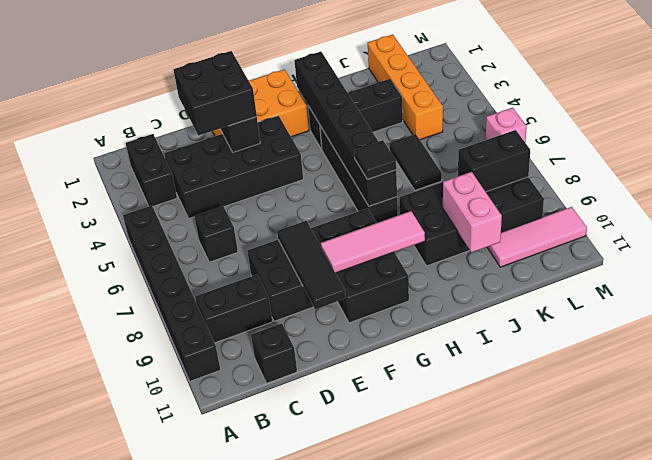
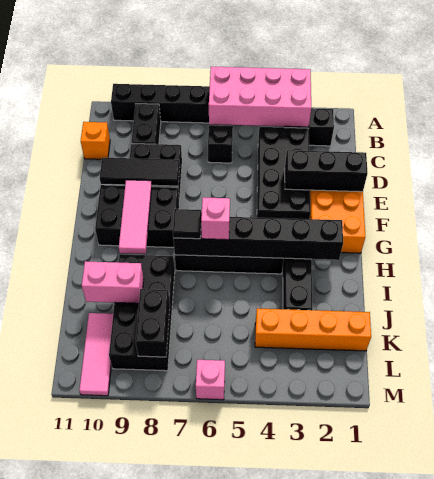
none -> pink 2x4 brick [209,67,311,127]
black 1x1 brick [251,323,297,383] -> orange 1x1 brick [81,122,110,159]
black 2x2 brick [173,51,257,135] -> none
none -> pink 1x1 brick [201,197,230,240]
black 1x2 tile [389,134,442,190] -> none

